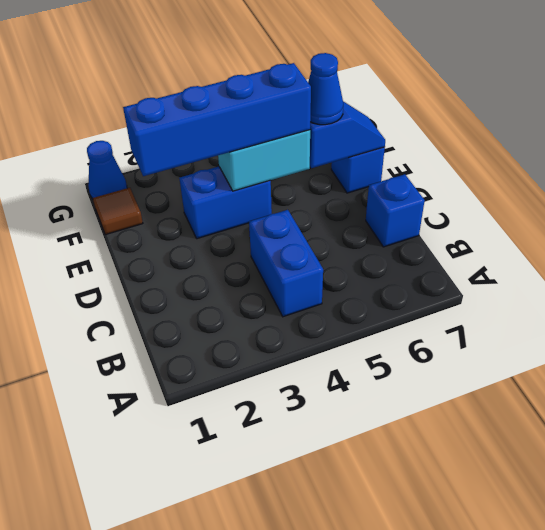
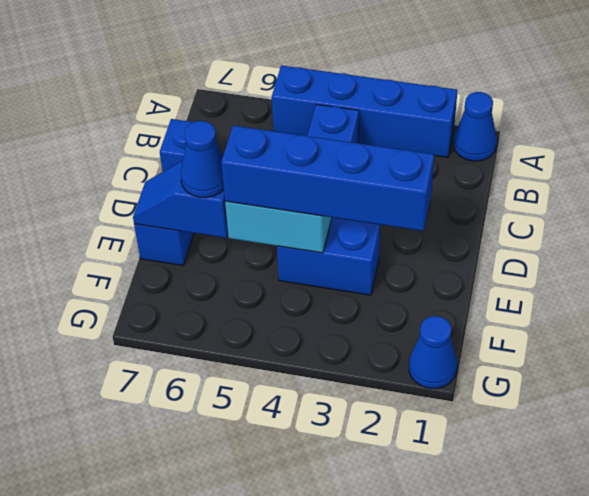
none -> blue 1x1 cone [453,92,497,161]
none -> blue 1x4 brick [272,65,457,158]
brown 1x1 tile [93,188,143,235] -> none

